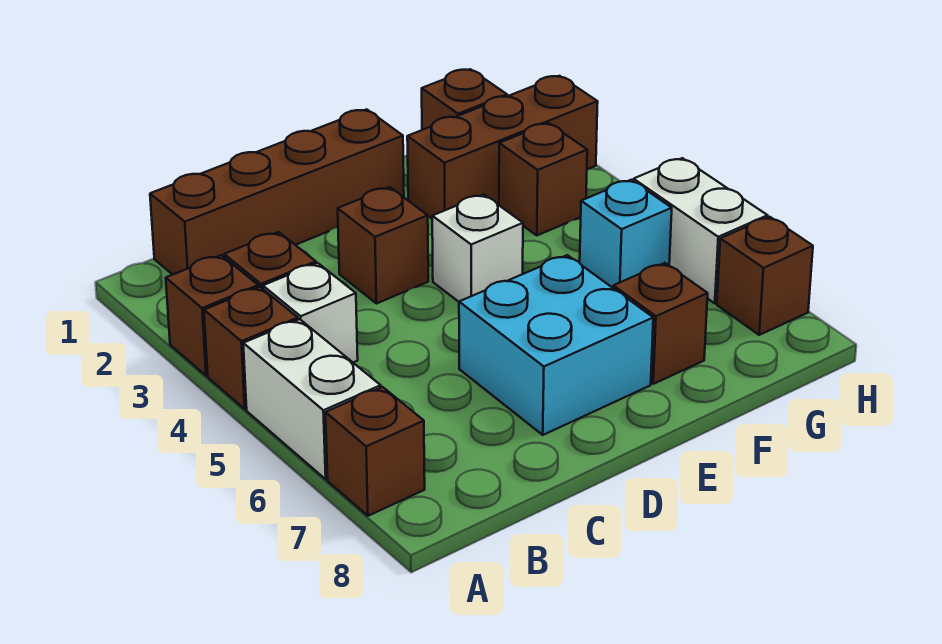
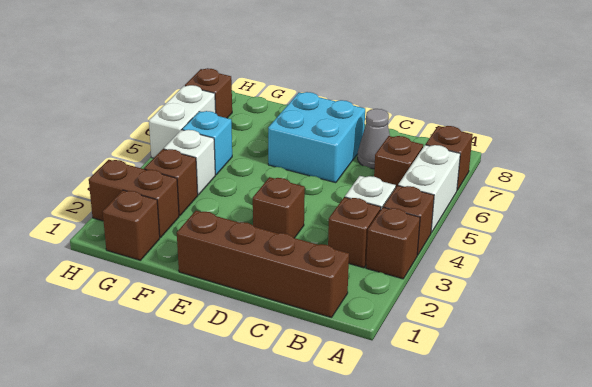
none -> grey 1x1 cone [358,109,390,169]
white 1x1 brick [432,195,523,302] -> white 1x1 brick moved to [164,130,215,195]
brown 1x3 brick [407,76,598,218] -> brown 1x2 brick [89,160,179,238]
brown 1x1 brick [613,263,708,384] -> brown 1x1 brick moved to [374,136,423,187]

